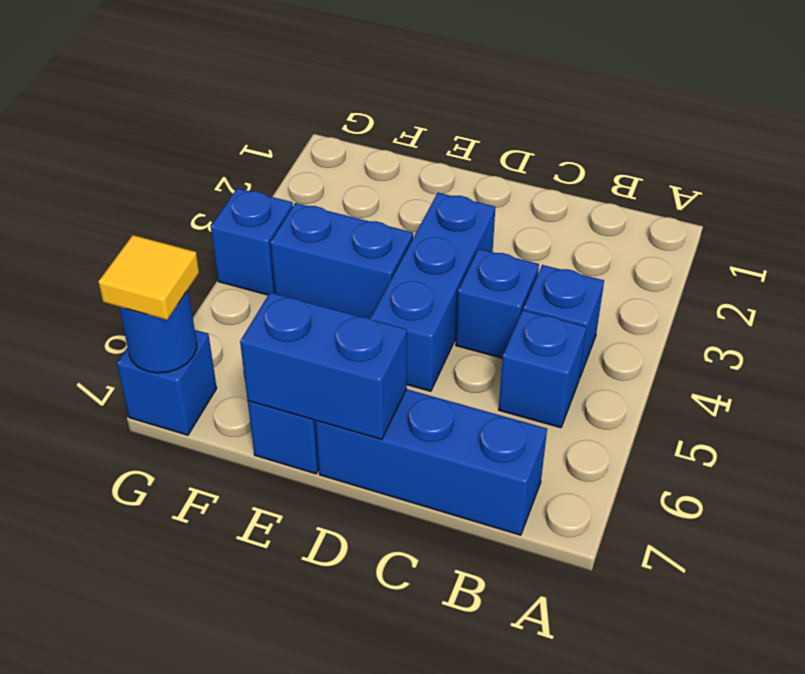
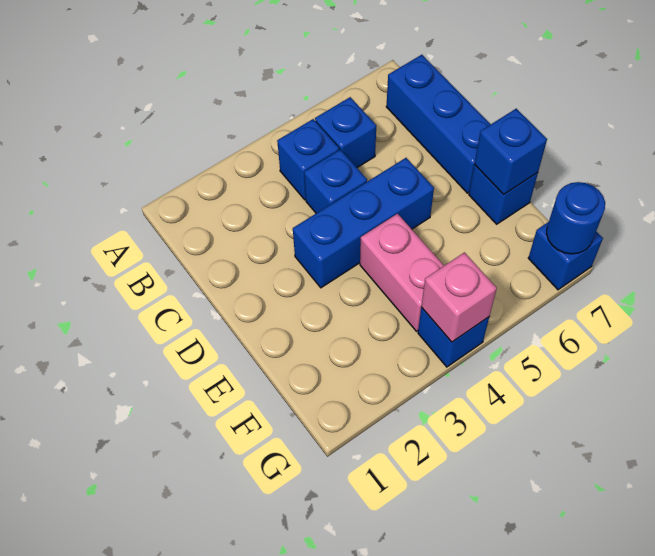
blue 1x2 brick [240,292,407,440] -> blue 1x1 brick [474,109,547,195]
blue 1x2 brick [270,203,413,319] -> pink 1x2 brick [360,214,444,331]
none -> pink 1x1 brick [421,252,497,342]
yellow 1x1 tile [98,235,199,320] -> none

